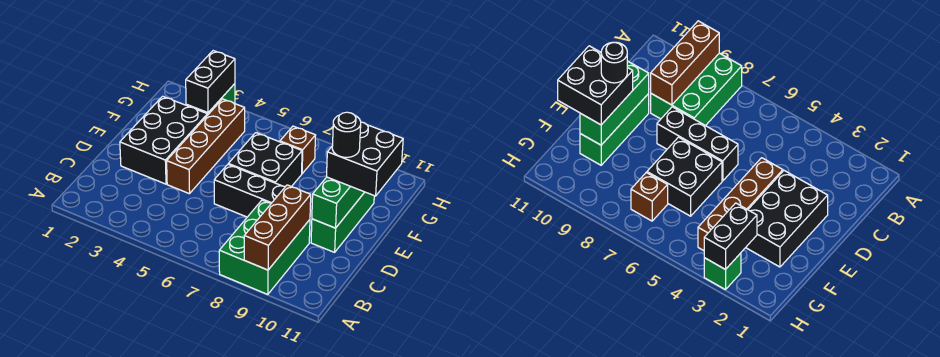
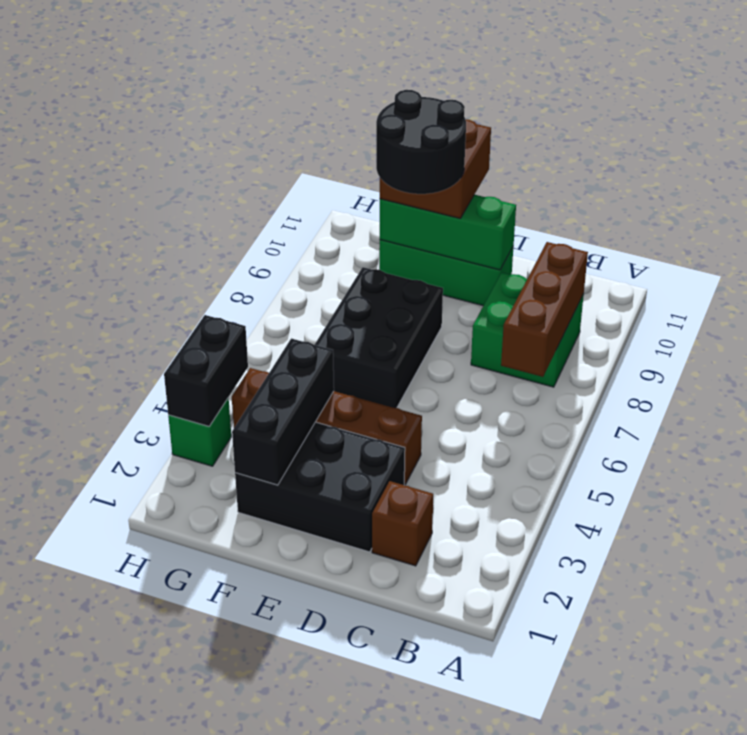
green 2x3 brick [219,200,310,294] -> green 2x2 brick [471,272,584,387]
brown 1x3 brick [244,185,311,270] -> brown 1x3 brick turned to [501,242,588,377]
black 1x3 brick [214,165,285,217] -> black 1x3 brick moved to [232,338,334,485]
black 2x2 brick [228,133,302,187] -> black 2x3 brick [315,267,443,408]
black 2x2 brick [327,122,403,196] -> brown 2x2 brick [380,119,491,218]
black 1x1 round brick [332,112,361,157] -> black 2x2 round brick [376,90,466,194]
black 1x2 brick [186,51,235,112] -> black 1x2 brick turned to [164,315,248,426]
brown 1x1 brick [280,126,316,173] -> brown 1x1 brick moved to [372,481,433,566]

